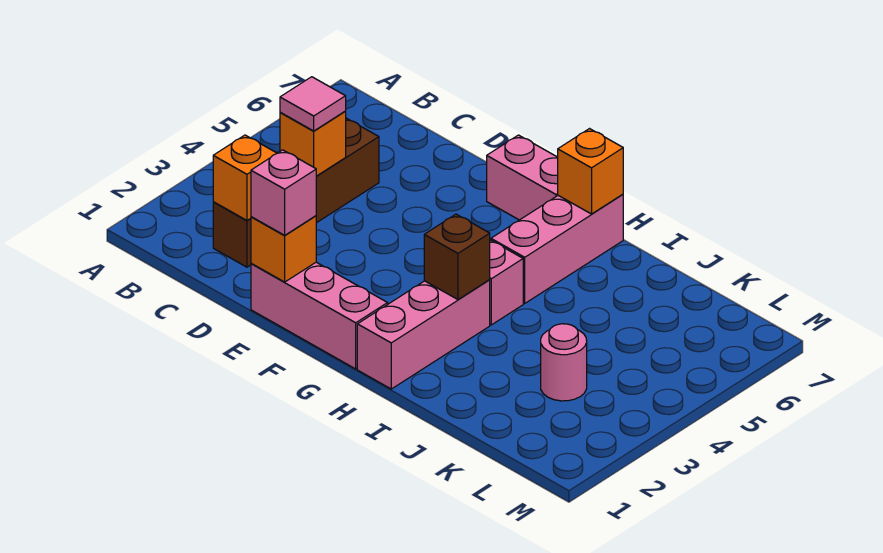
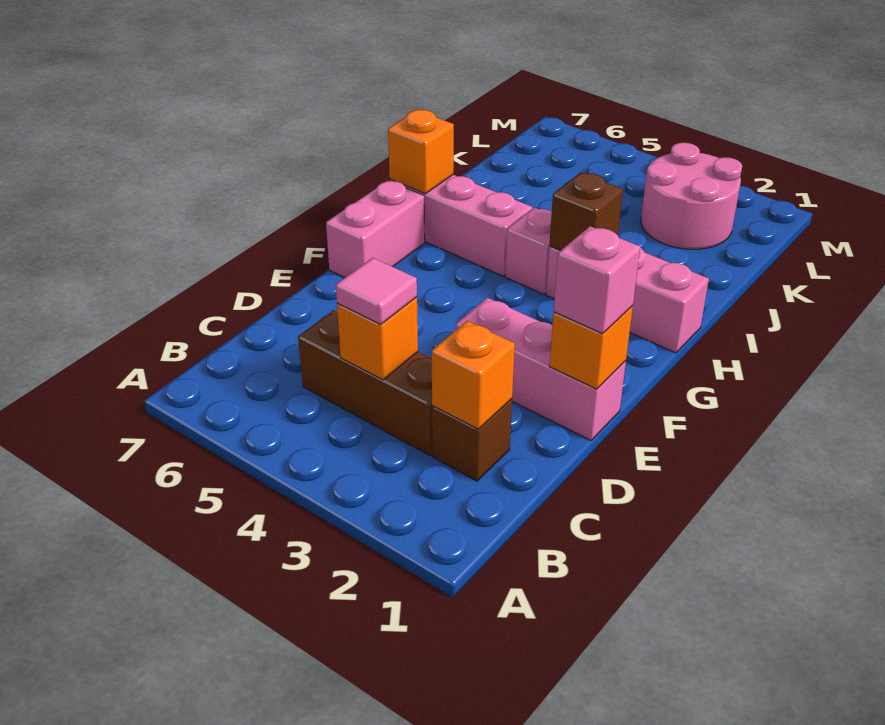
pink 1x3 brick [251,262,388,369] -> pink 1x3 brick turned to [456,298,626,440]
pink 1x1 round brick [541,324,587,401] -> pink 2x2 round brick [641,143,742,249]

